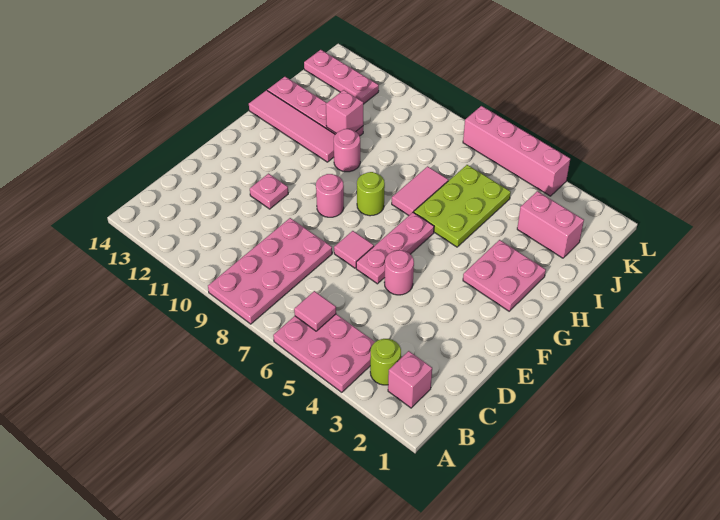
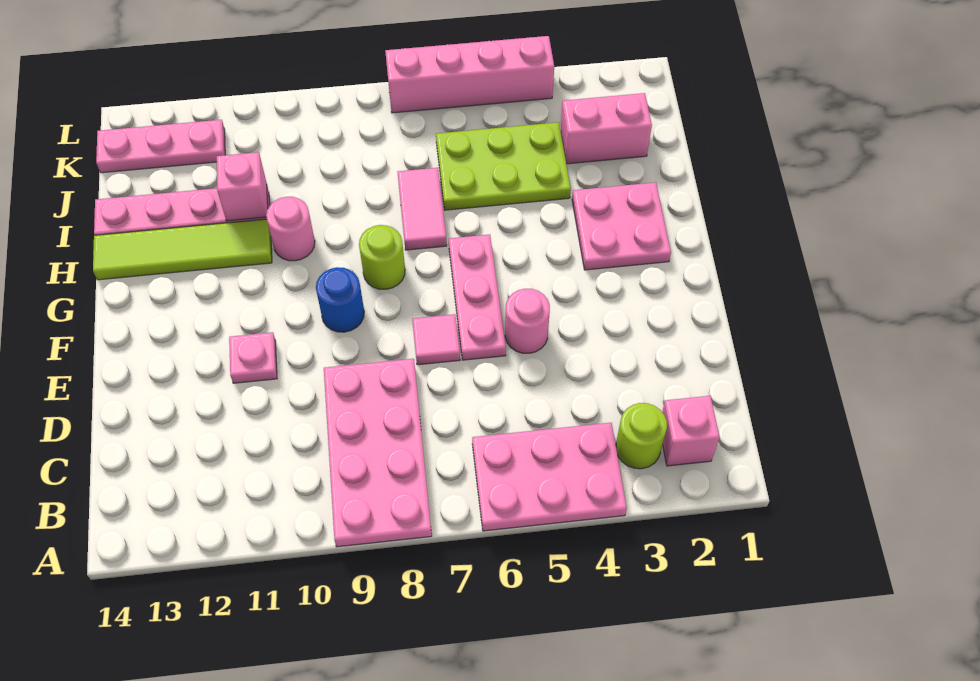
pink 1x1 tile [294,291,336,331] -> none
pink 1x1 round brick [316,174,344,217] -> blue 1x1 round brick [316,267,364,332]
lime 2x3 plate [414,165,511,247] -> lime 2x3 plate turned to [436,122,571,210]
pink 1x4 tile [249,90,335,162] -> lime 1x4 tile [93,219,272,280]

